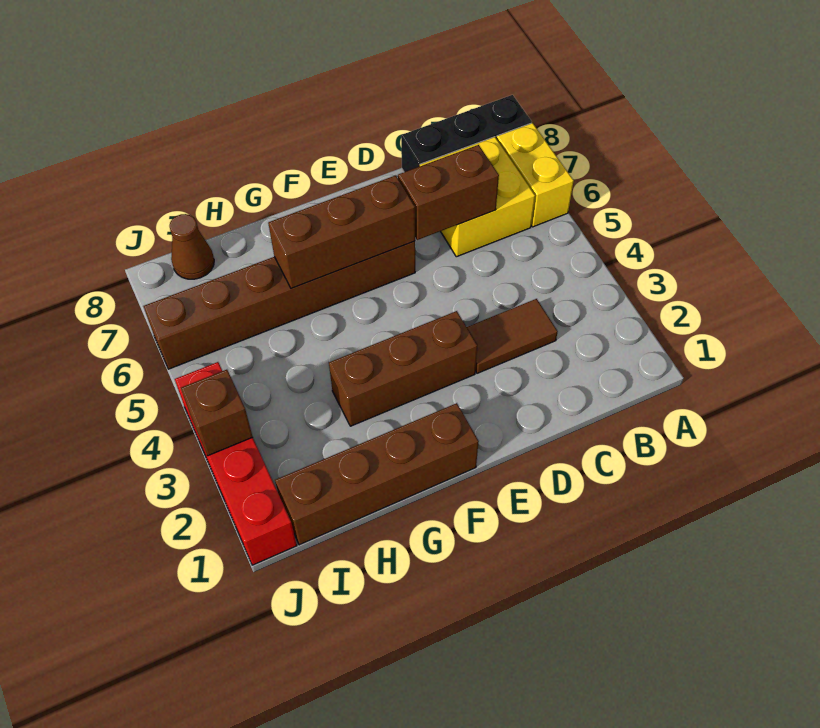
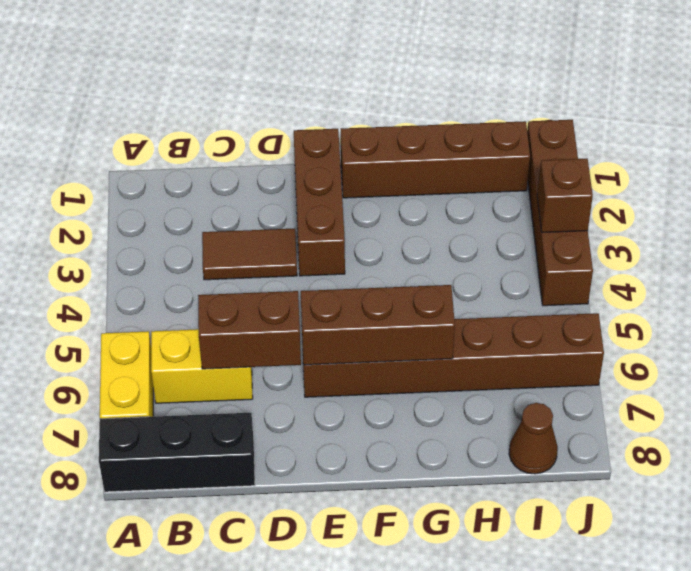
yellow 2x2 brick [420,137,535,257] -> yellow 1x2 brick [151,329,253,403]
brown 1x3 brick [329,311,477,426] -> brown 1x3 brick turned to [294,129,345,276]
red 1x4 brick [175,362,297,565] -> brown 1x4 brick [527,120,593,306]

